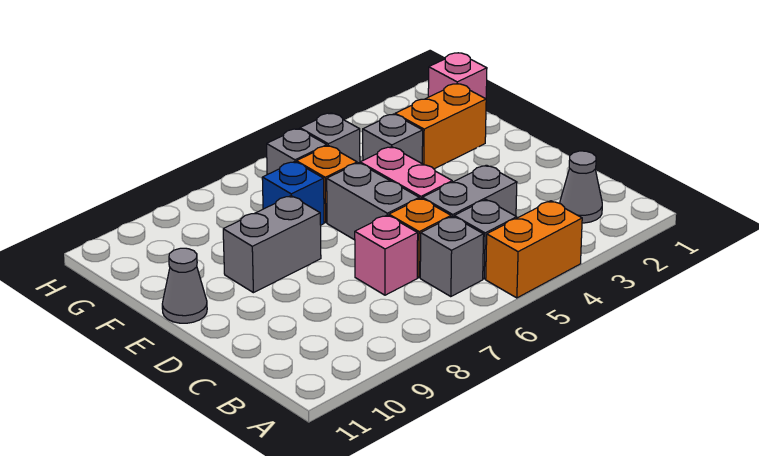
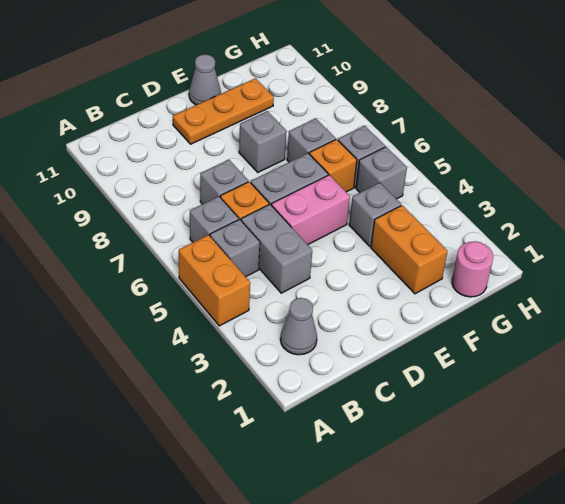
pink 1x1 brick [355,215,418,295] -> grey 1x1 brick [200,160,248,204]
none -> orange 1x3 plate [173,78,274,144]
grey 1x2 brick [223,196,321,293] -> grey 1x1 brick [239,111,286,172]
blue 1x1 brick [262,162,324,225] -> grey 1x1 brick [287,118,336,162]
pink 1x1 brick [428,53,487,99] -> pink 1x1 round brick [452,241,493,297]

